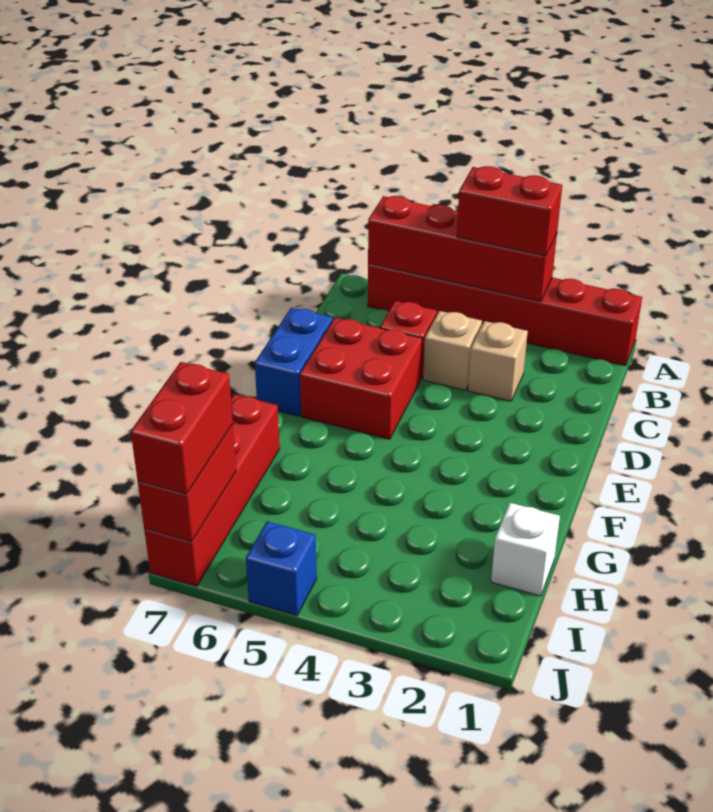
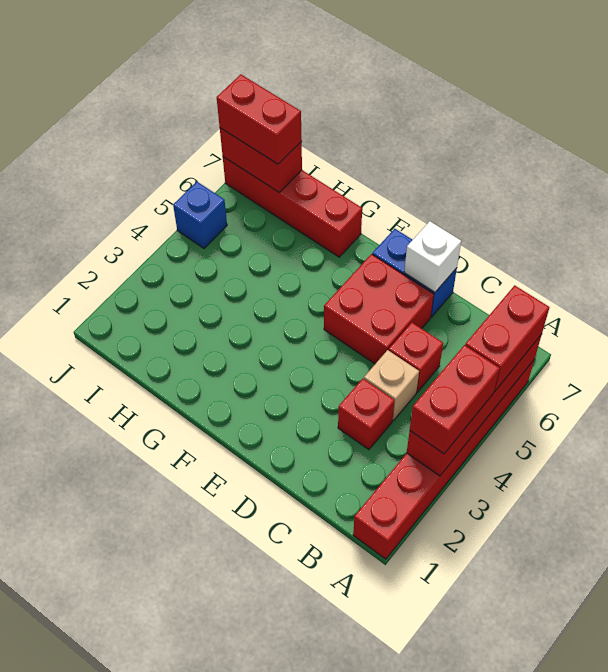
none -> red 1x2 brick [465,285,549,391]
tan 1x1 brick [468,321,528,401] -> red 1x1 brick [338,379,395,450]
white 1x1 brick [491,503,560,596] -> white 1x1 brick moved to [404,221,461,292]

